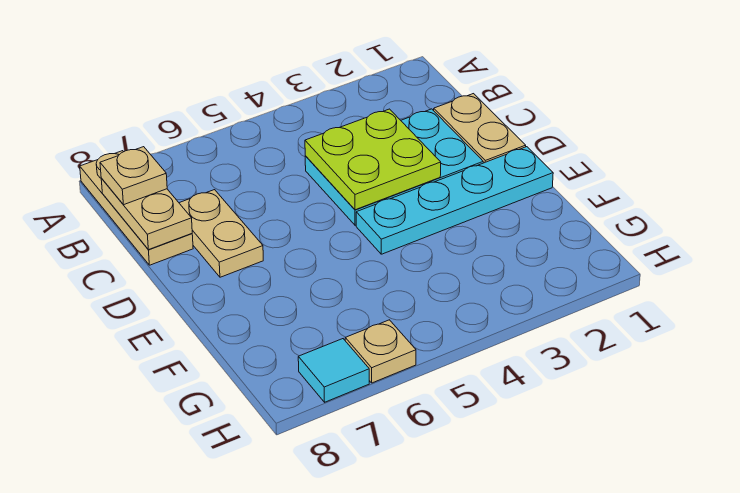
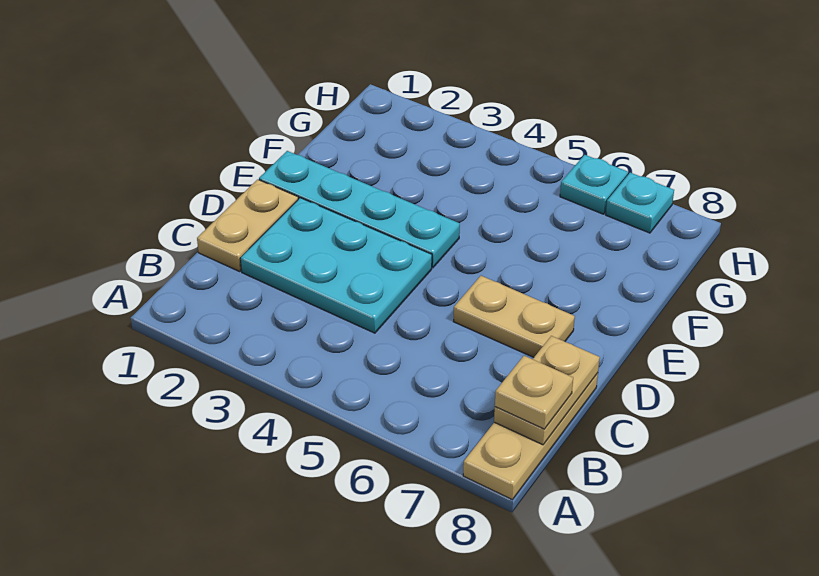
lime 2x2 plate [305,109,441,210] -> none
tan 1x2 plate [179,190,263,277] -> tan 1x2 plate turned to [453,276,575,357]
tan 1x1 plate [345,320,416,383] -> cyan 1x1 plate [560,155,628,214]
cyan 1x1 tile [298,339,369,402] -> cyan 1x1 plate [606,173,674,233]

